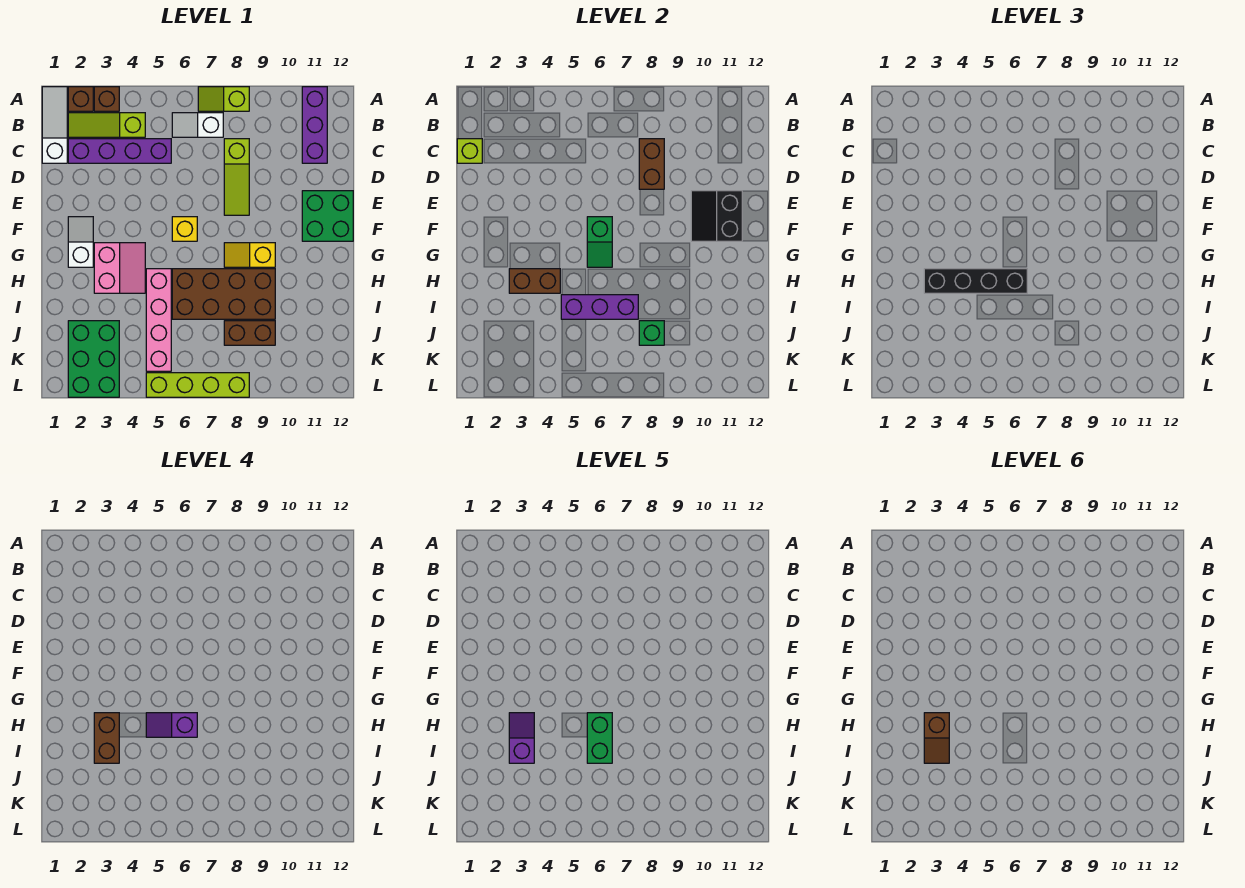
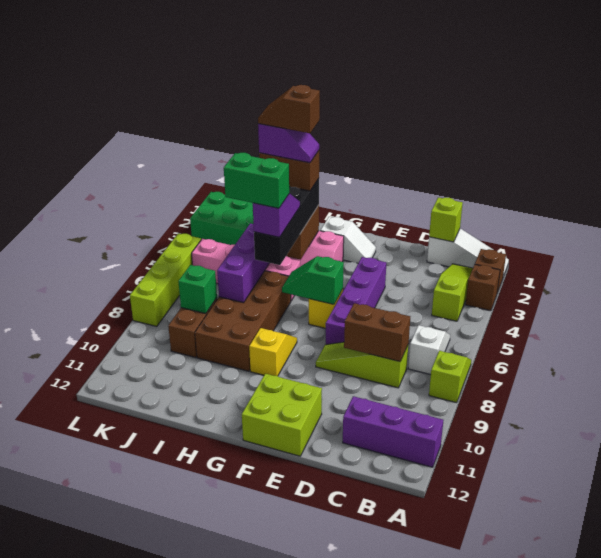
purple 1x4 brick [68,139,171,163] -> purple 1x4 brick moved to [326,257,386,344]
black 2x2 slope [691,191,742,241] -> none
green 2x2 brick [302,191,353,241] -> lime 2x2 brick [242,374,322,456]

